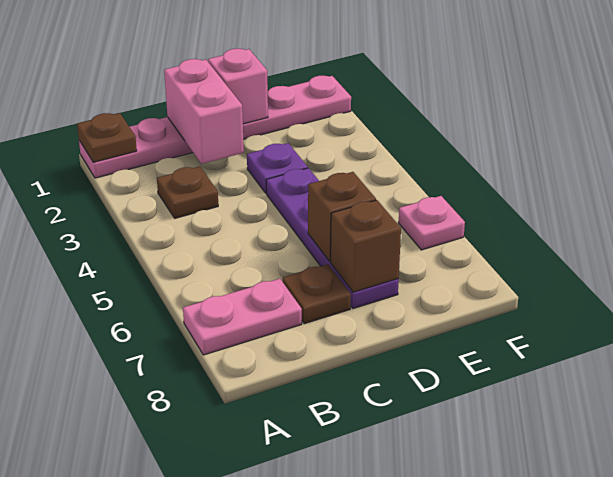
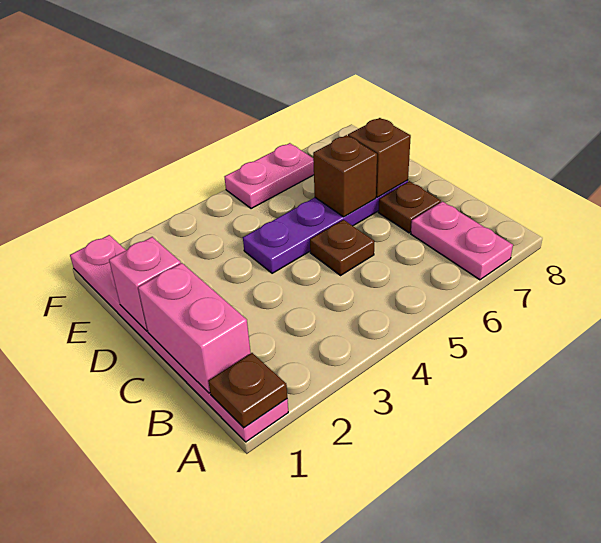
brown 1x1 plate [157,166,218,218] -> brown 1x1 plate moved to [310,220,374,275]
pink 1x2 brick [164,59,244,164] -> pink 1x2 brick turned to [138,263,251,393]
purple 1x1 plate [247,143,308,193] -> none
pink 1x1 plate [399,196,465,250] -> pink 1x2 plate [225,143,314,209]

